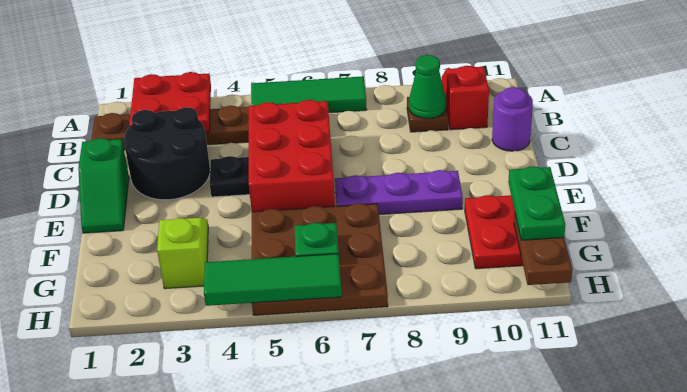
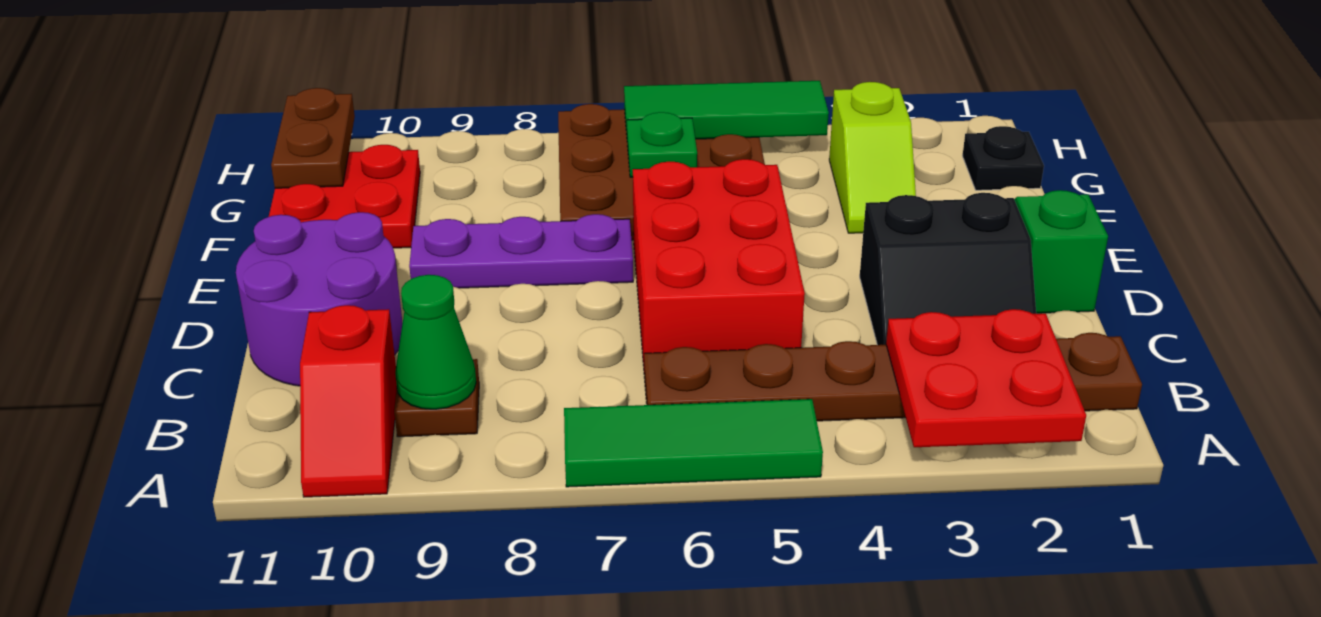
black 2x2 round brick [124,107,210,200] -> black 2x2 slope [860,193,1036,345]
purple 1x1 round brick [492,87,533,151] -> purple 2x2 round brick [236,212,403,386]
black 1x1 plate [210,156,250,197] -> black 1x1 plate moved to [963,126,1044,190]
green 1x2 plate [508,166,565,240] -> none

